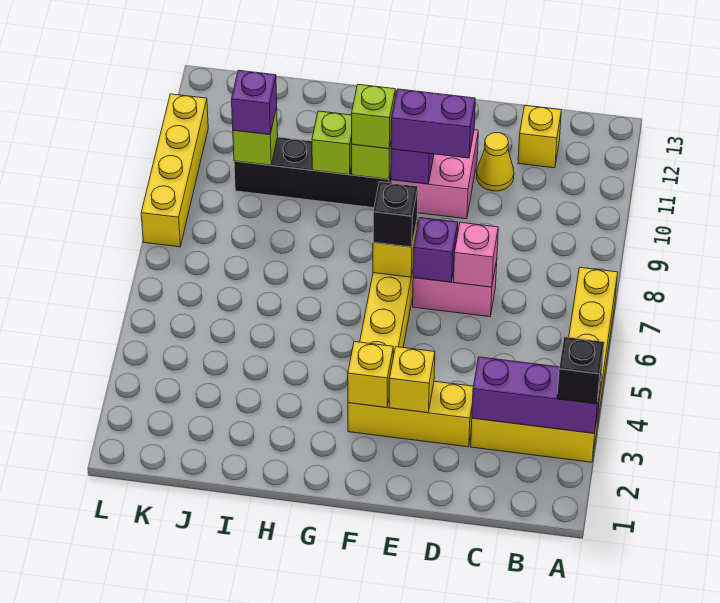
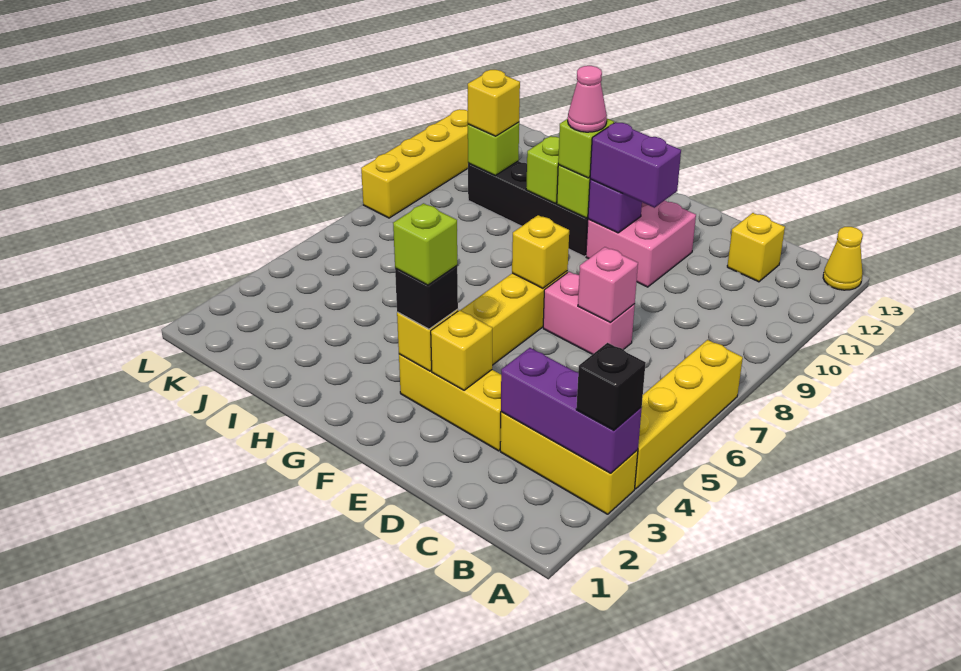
yellow 1x1 cone [477,133,514,191] -> yellow 1x1 cone moved to [823,227,863,290]
purple 1x1 brick [413,218,458,282] -> none
none -> lime 1x1 brick [393,203,457,285]
black 1x1 brick [373,182,418,247] -> black 1x1 brick moved to [395,266,458,329]
none -> pink 1x1 cone [568,66,607,132]
purple 1x1 brick [232,70,277,135] -> yellow 1x1 brick [468,70,520,136]

